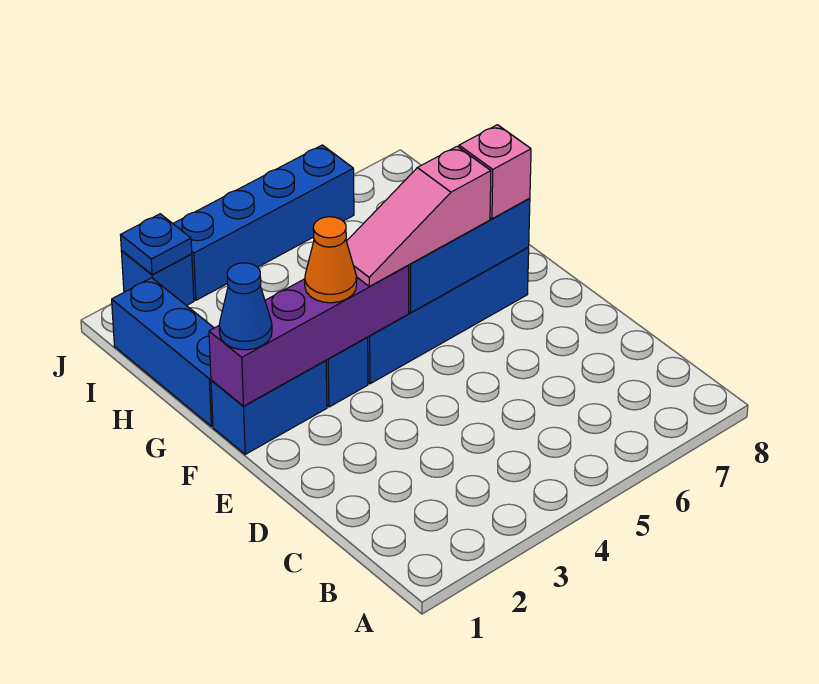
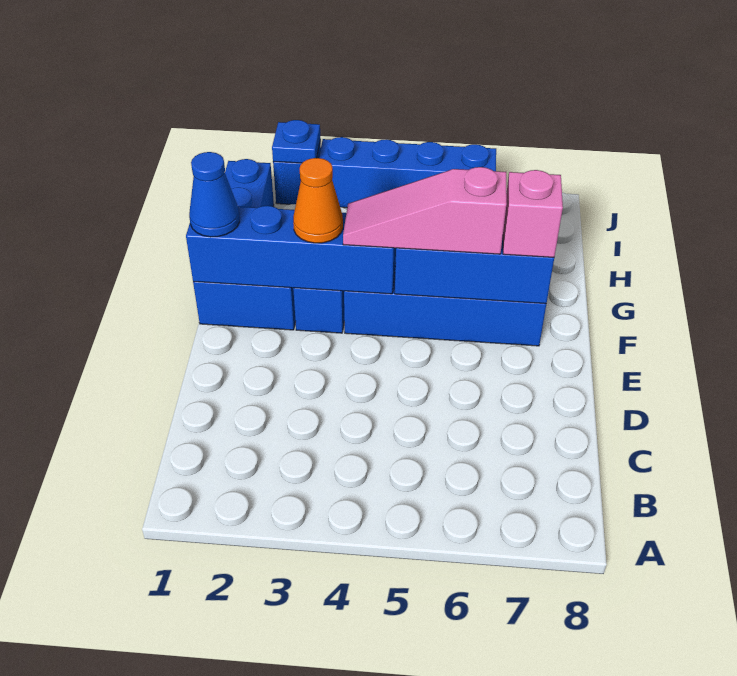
purple 1x4 brick [209,266,409,406] -> blue 1x4 brick [186,206,396,294]

